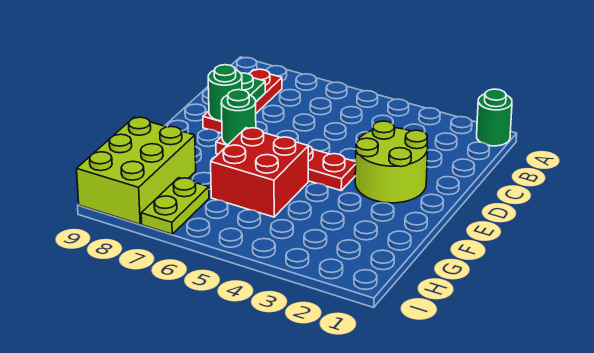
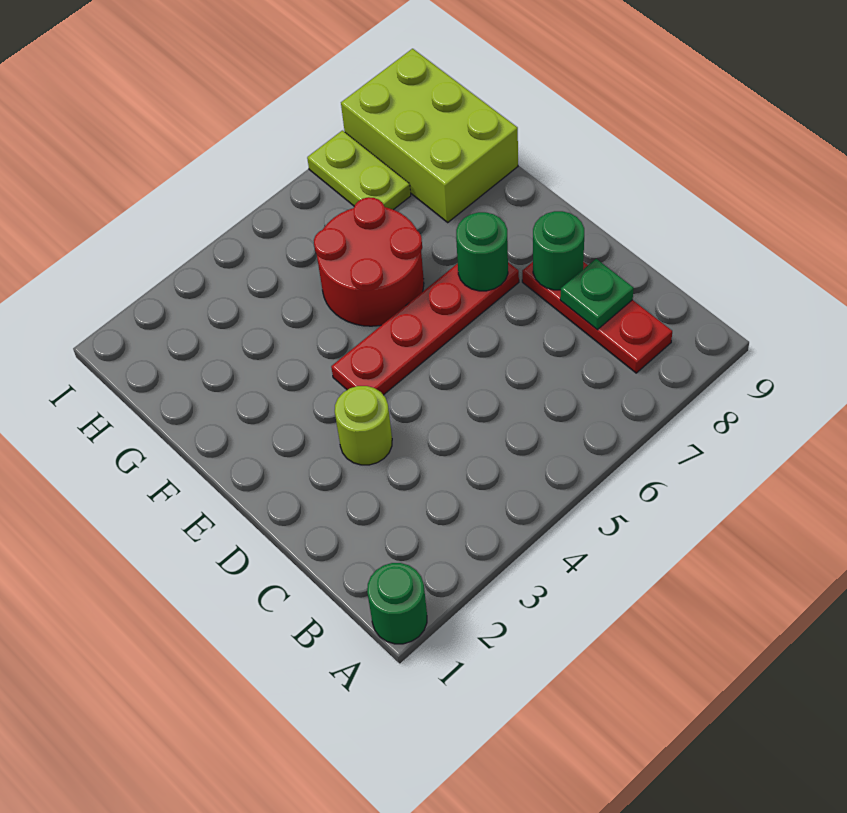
lime 2x2 round brick [355,121,428,203] -> lime 1x1 round brick [335,386,392,465]
red 2x2 brick [211,128,308,217] -> red 2x2 round brick [314,197,424,326]

